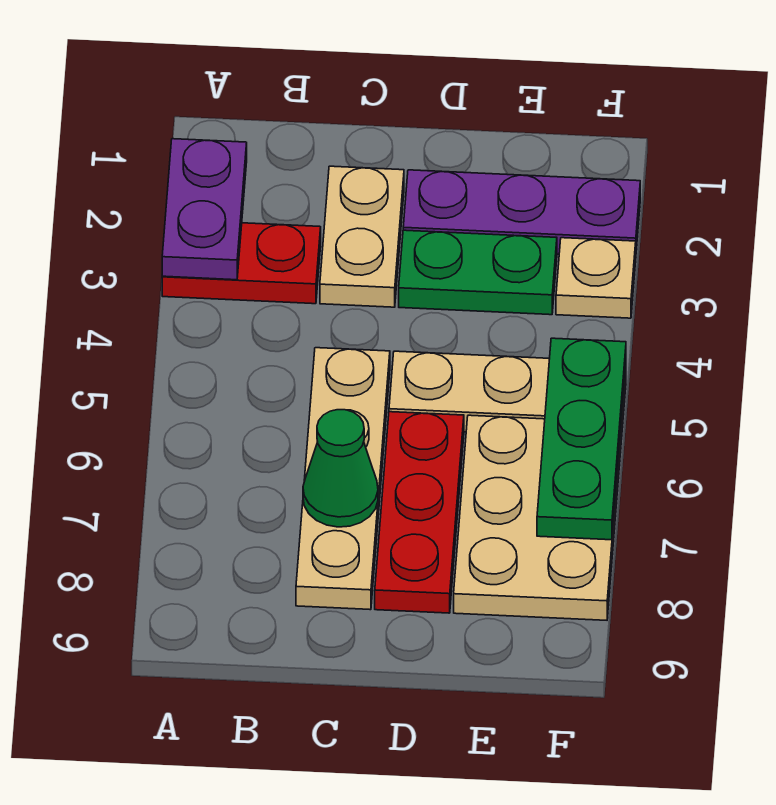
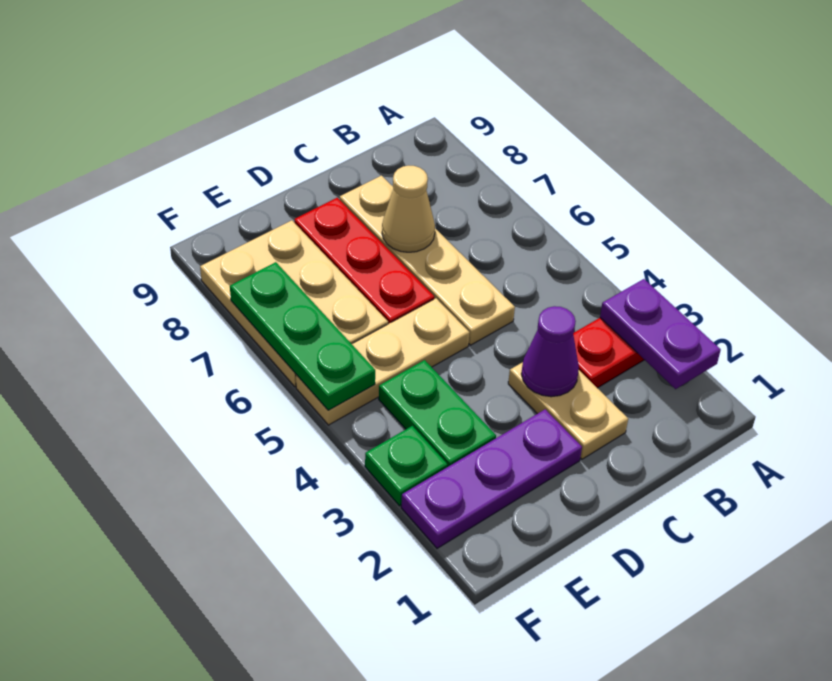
none -> purple 1x1 cone [521,306,579,397]
green 1x1 cone [303,410,378,527] -> tan 1x1 cone [382,166,435,252]
green 1x2 plate [399,230,557,315] -> green 1x2 plate turned to [379,360,496,467]
tan 1x1 plate [556,238,636,318] -> green 1x1 plate [365,426,448,506]

